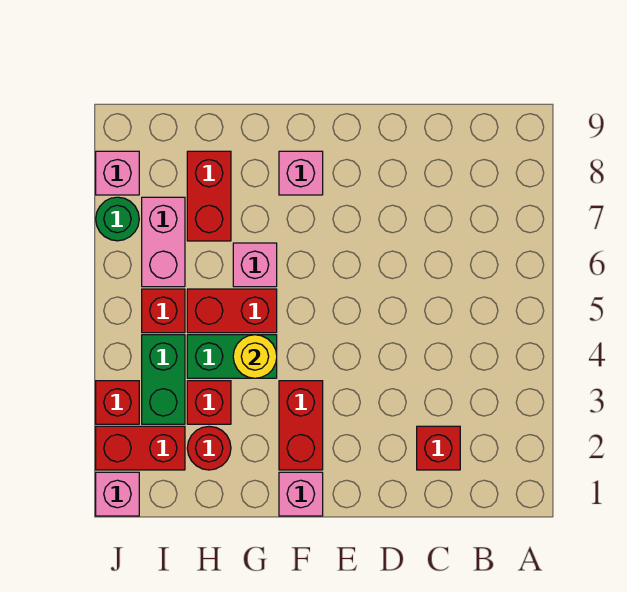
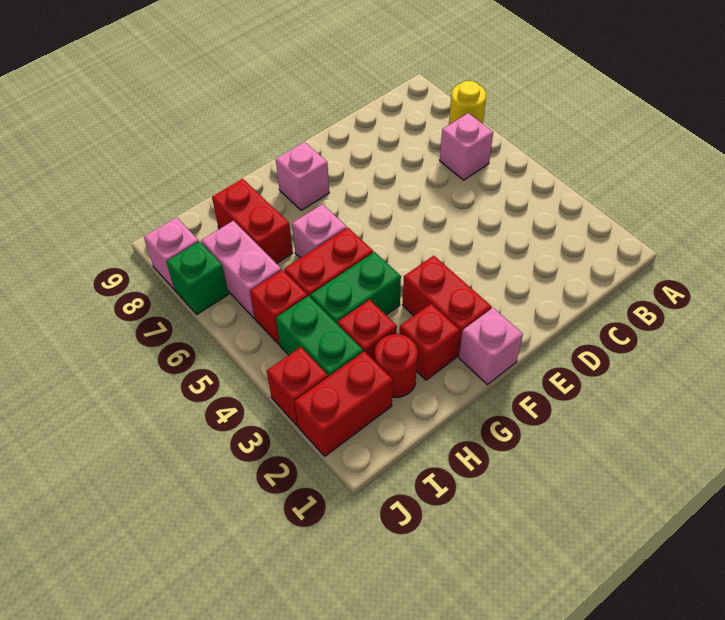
red 1x1 brick [417,426,460,470] -> red 1x1 brick moved to [400,304,460,380]
yellow 1x1 round brick [233,335,277,378] -> yellow 1x1 round brick moved to [449,81,486,125]
pink 1x1 brick [96,472,139,516] -> pink 1x1 brick moved to [440,113,493,180]
green 1x1 round brick [96,197,139,241] -> green 1x1 brick [167,241,229,314]

